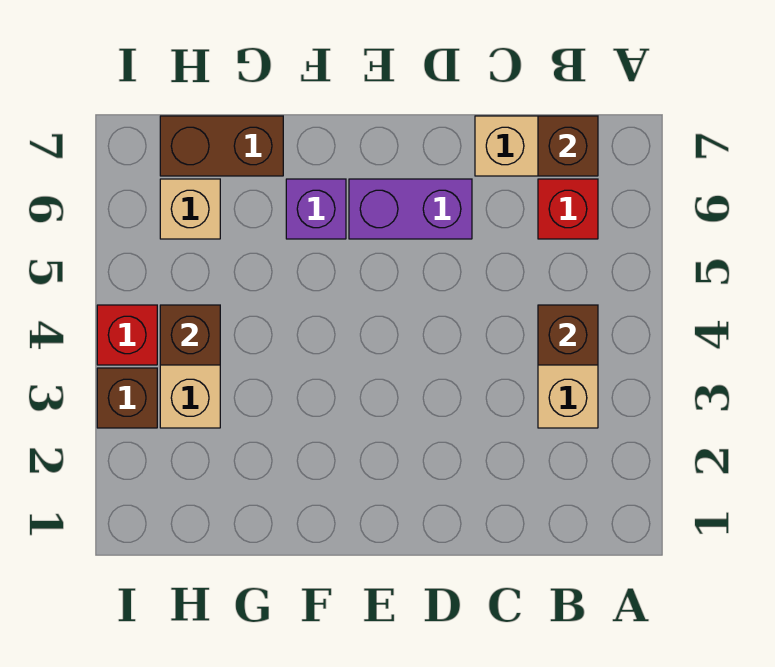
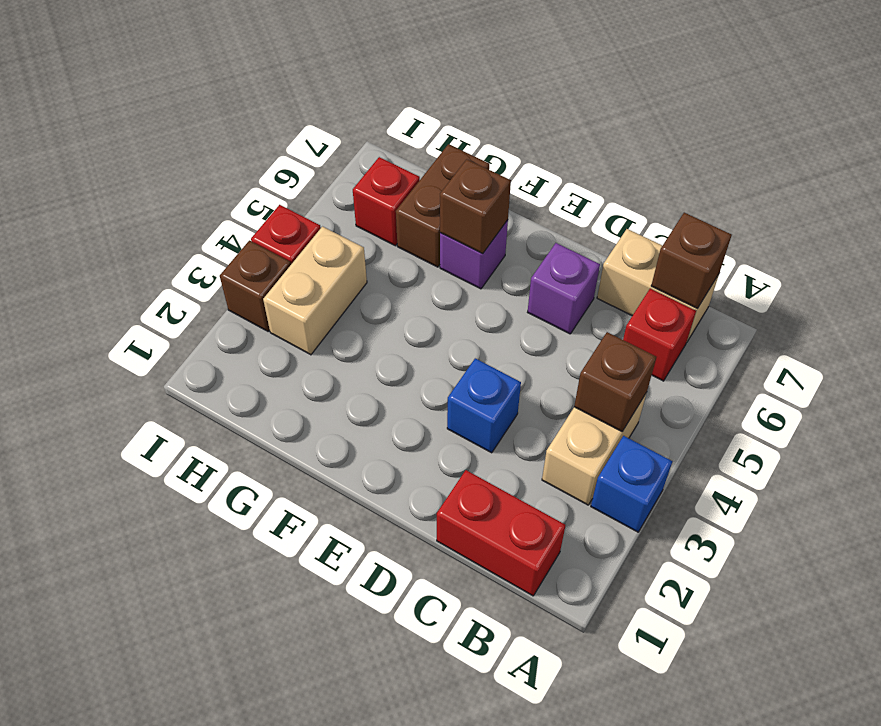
none -> blue 1x1 brick [591,436,672,532]
none -> red 1x2 brick [437,470,565,596]
none -> blue 1x1 brick [447,358,521,453]
purple 1x2 brick [349,179,472,239] -> purple 1x1 brick [528,243,600,334]
brown 1x2 brick [160,116,283,176] -> brown 1x2 brick turned to [396,144,489,267]
brown 1x1 brick [160,305,220,365] -> brown 1x1 brick moved to [440,159,511,254]
tan 1x1 brick [160,179,220,239] -> red 1x1 brick [353,157,420,246]

